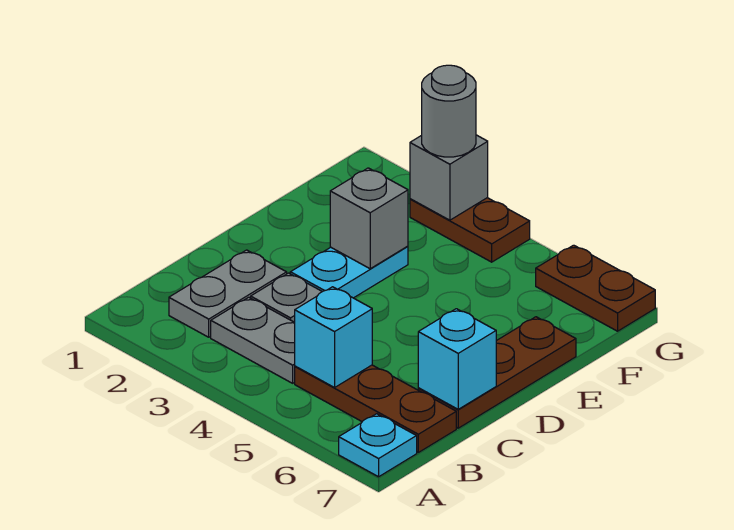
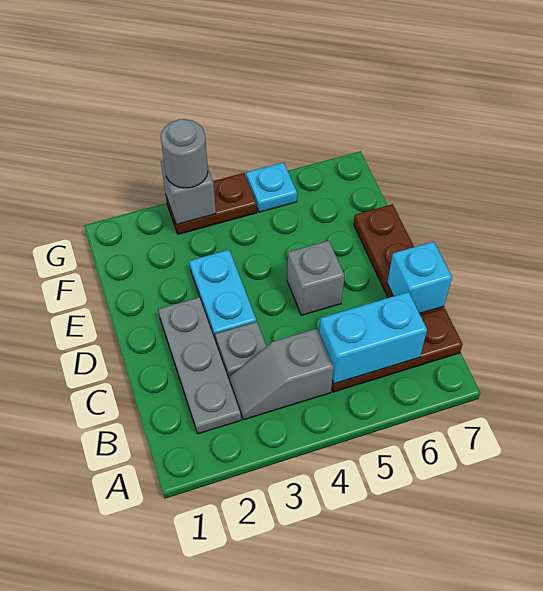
cyan 1x1 plate [339,414,417,477] -> cyan 1x1 plate moved to [246,162,297,212]
grey 1x2 plate [169,250,287,337] -> grey 1x3 plate [158,297,241,434]
grey 1x2 plate [211,297,295,383] -> grey 1x2 slope [229,328,334,420]
cyan 1x1 brick [295,287,372,388] -> cyan 1x2 brick [319,292,427,384]
grey 1x1 brick [330,168,408,269] -> grey 1x1 brick moved to [287,241,345,315]
brown 1x2 plate [536,245,655,331] -> none

